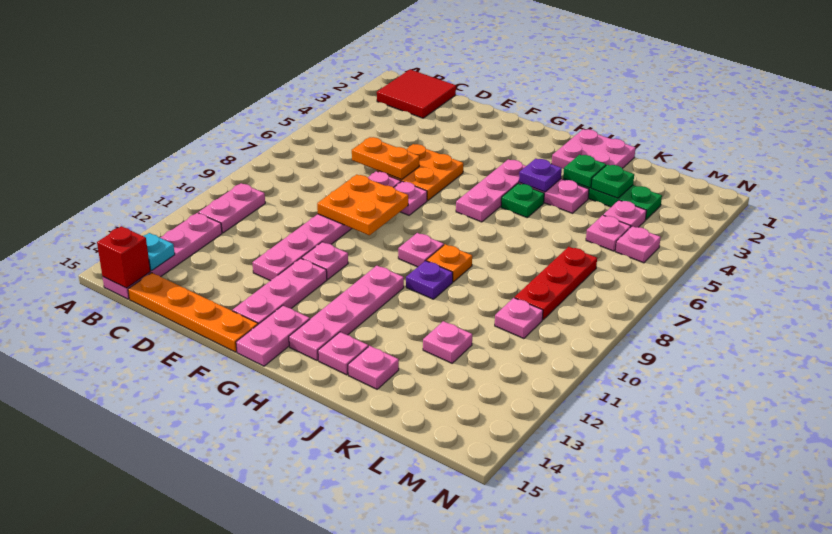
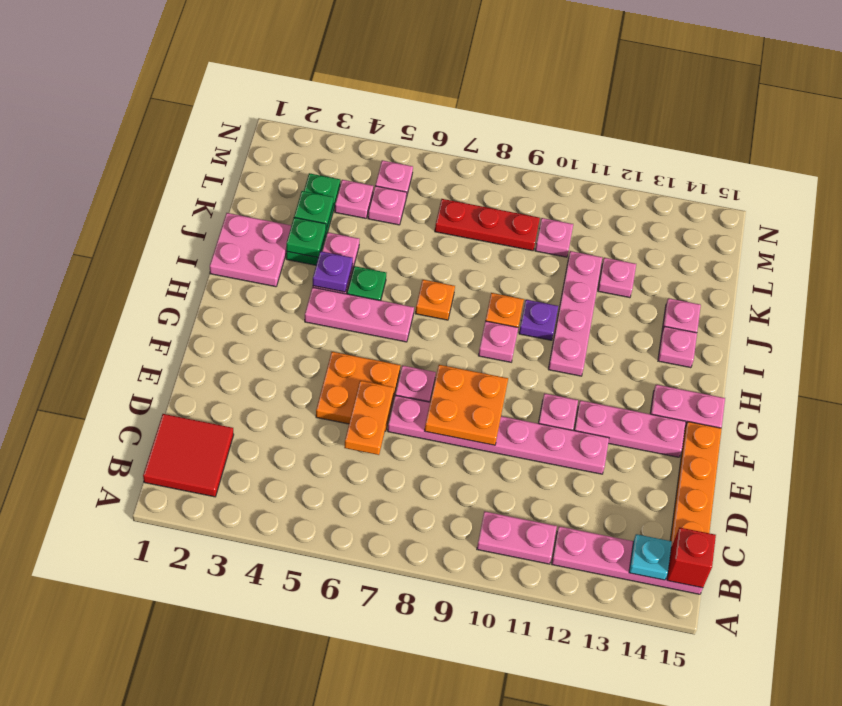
pink 1x4 plate [289,266,404,360] -> pink 1x4 plate turned to [548,251,602,376]
none -> orange 1x1 plate [415,280,455,320]

